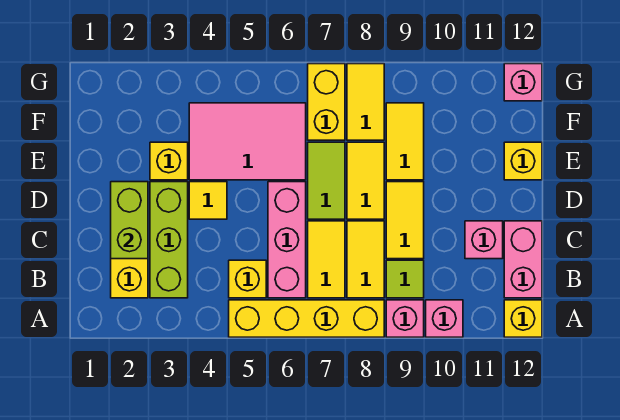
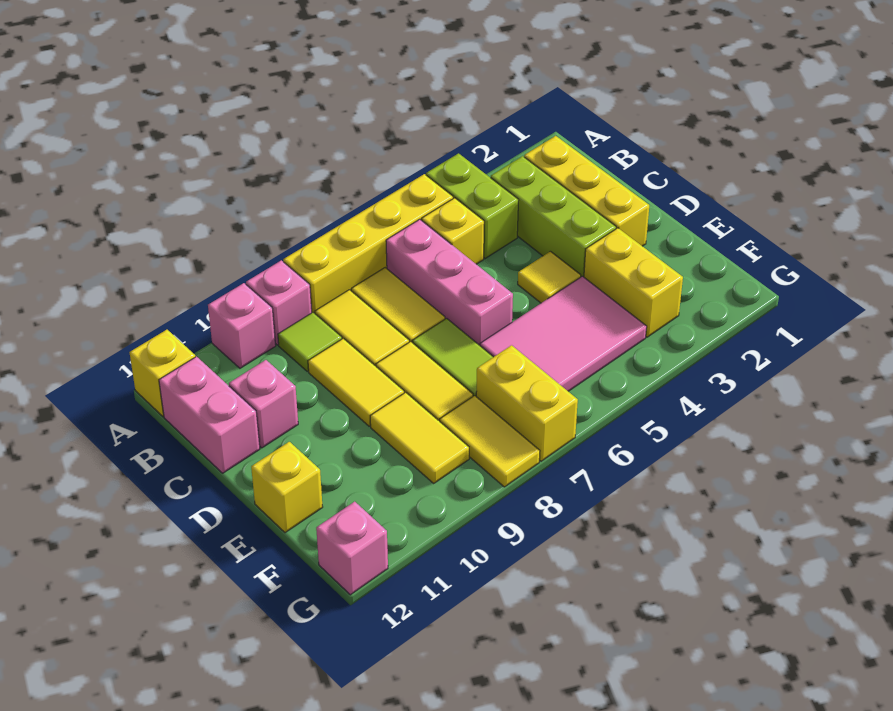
lime 1x2 brick [111,182,148,259] -> lime 1x2 brick moved to [426,153,519,258]
yellow 1x1 brick [150,142,188,180] -> yellow 1x2 brick [584,228,683,337]

